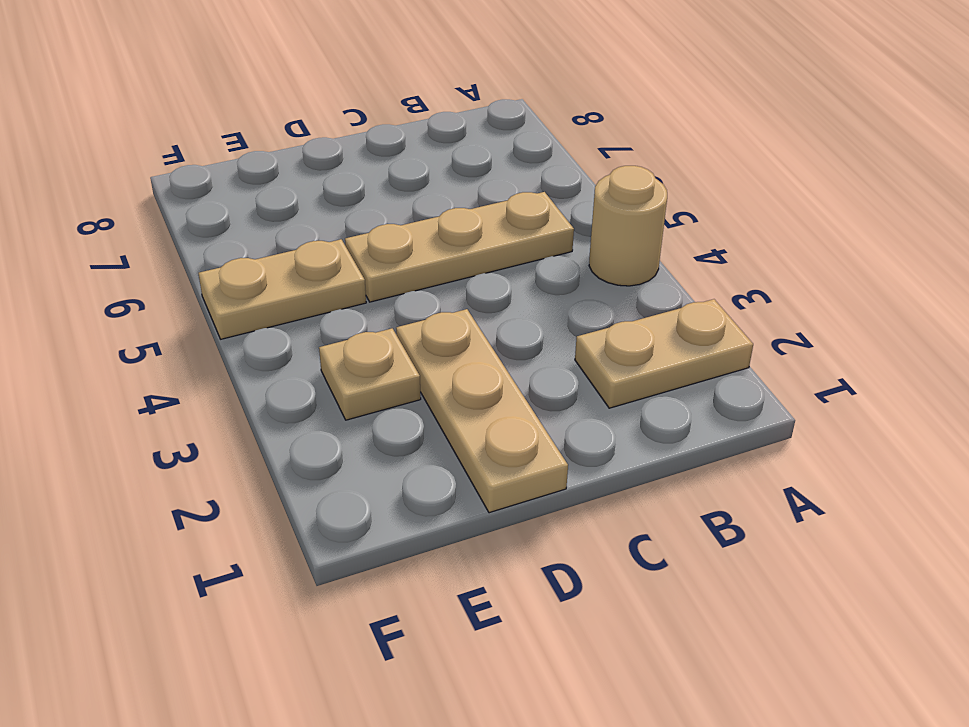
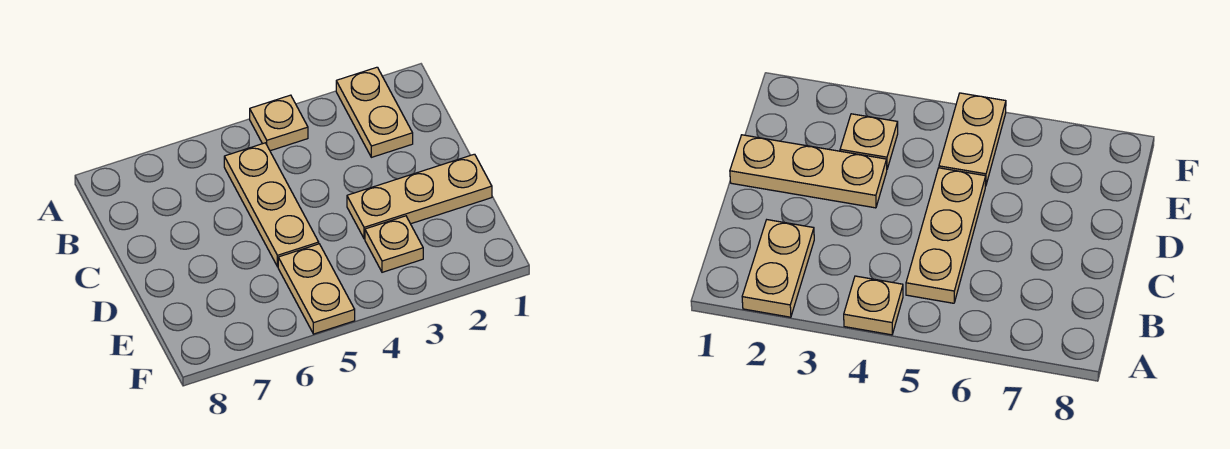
tan 1x1 round brick [589,166,667,286] -> tan 1x1 plate [250,95,308,151]

